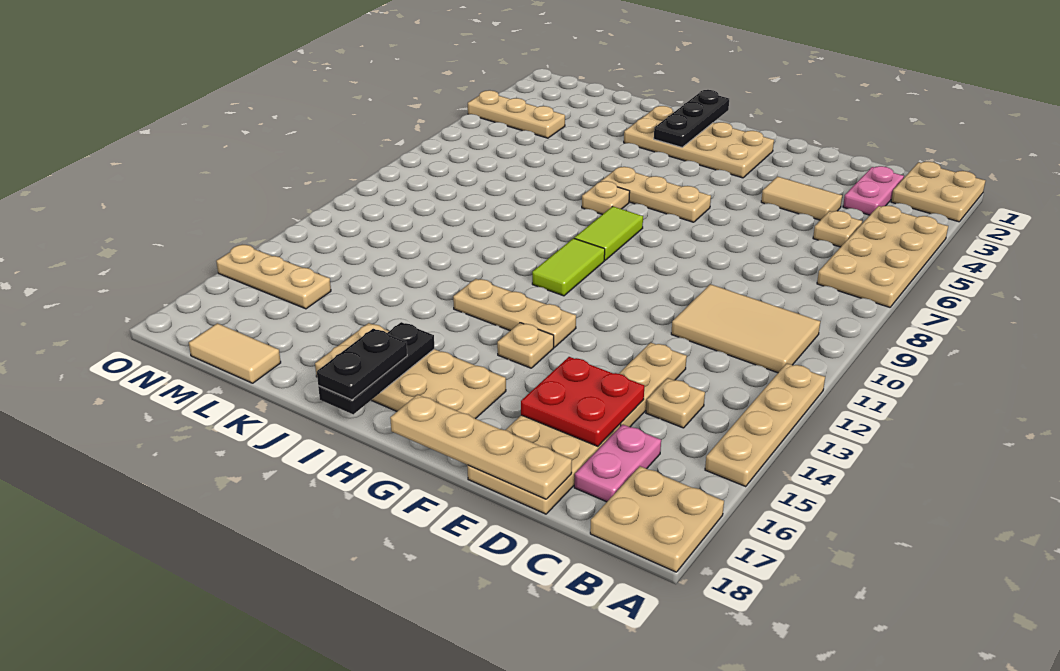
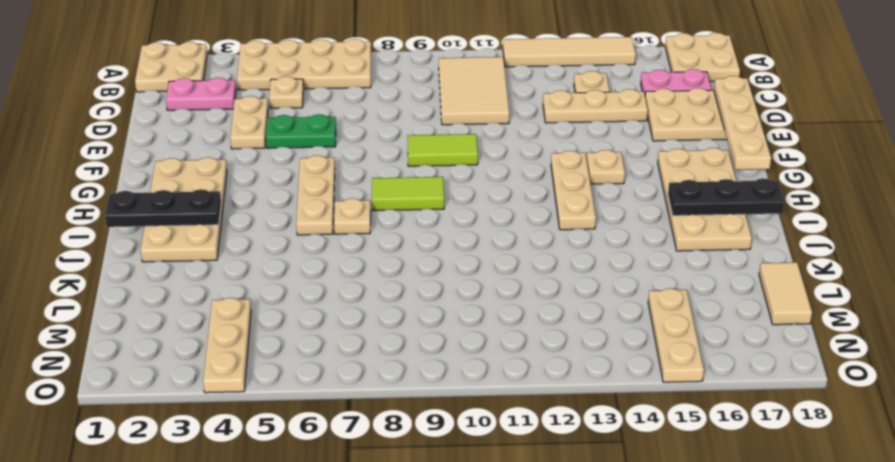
tan 1x4 plate [705,363,825,486] -> tan 1x4 tile [503,37,636,67]
tan 1x2 tile [761,176,842,220] -> tan 1x2 plate [230,96,268,149]
red 2x2 plate [521,357,644,446] -> none
none -> green 1x2 plate [266,114,336,148]
lime 1x2 tile [532,238,605,296] -> lime 1x2 tile moved to [407,134,478,166]
black 1x2 plate [317,329,407,400] -> none

